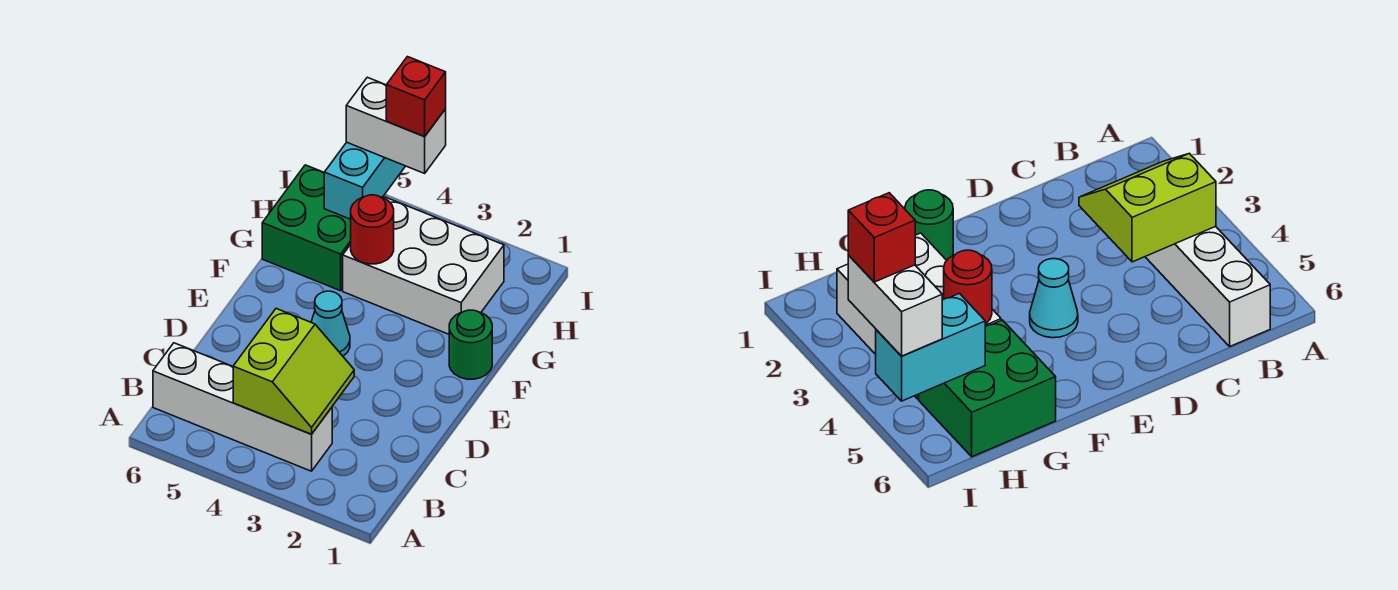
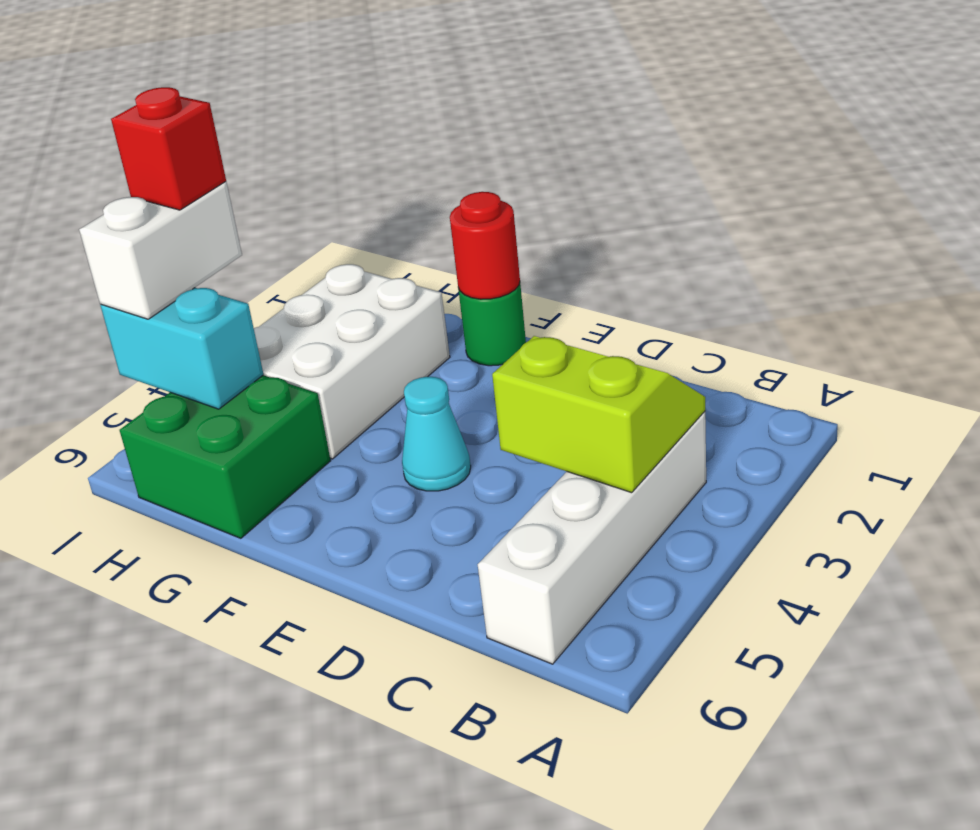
red 1x1 round brick [351,195,394,264] -> red 1x1 round brick moved to [450,192,520,299]

